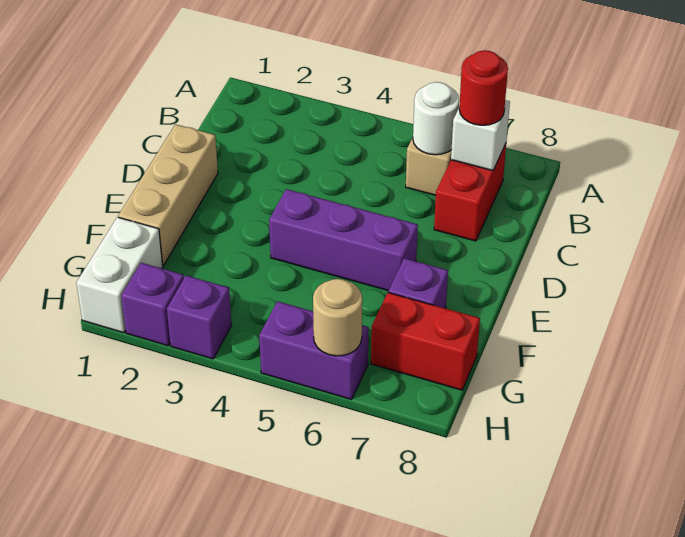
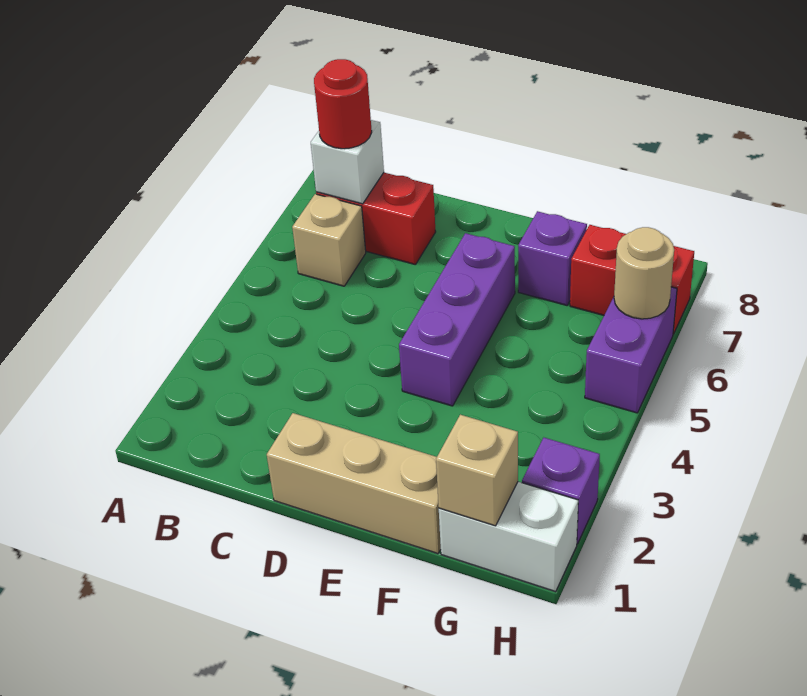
white 1x1 round brick [413,82,459,155] -> none
none -> tan 1x1 brick [436,415,518,526]
red 1x2 brick [371,293,480,390] -> red 1x2 brick turned to [570,225,694,334]
purple 1x1 brick [167,276,231,359] -> none

